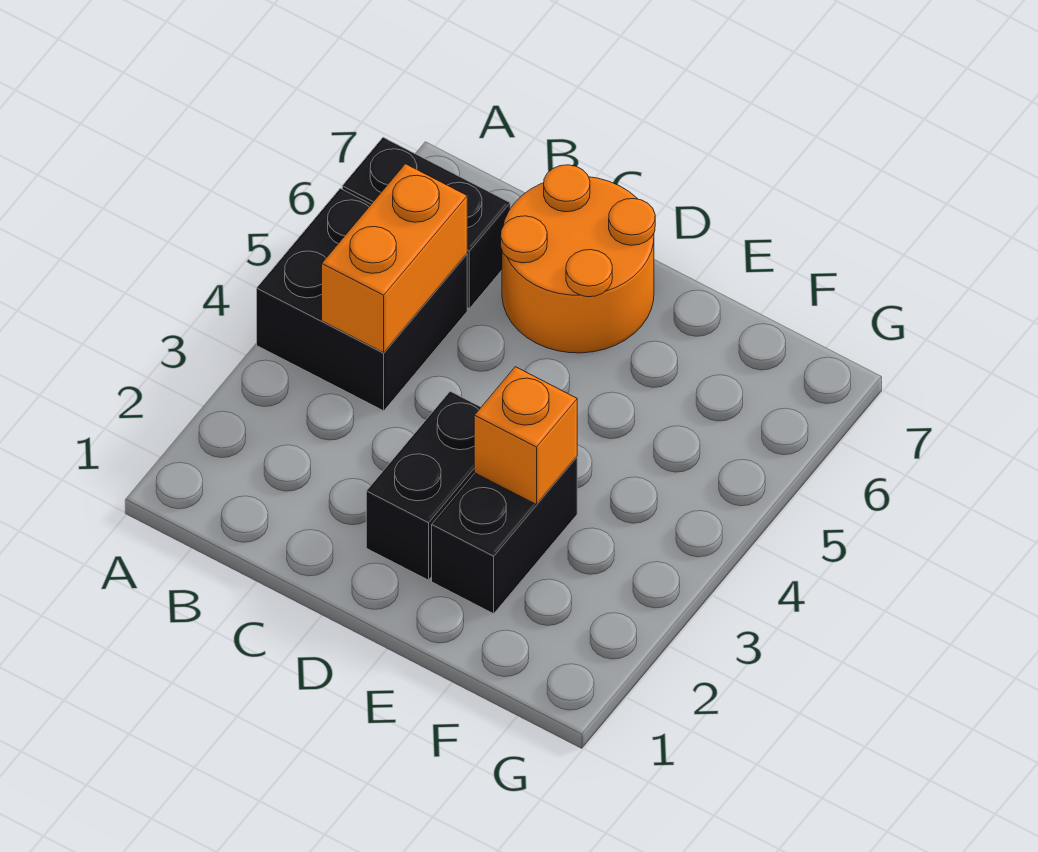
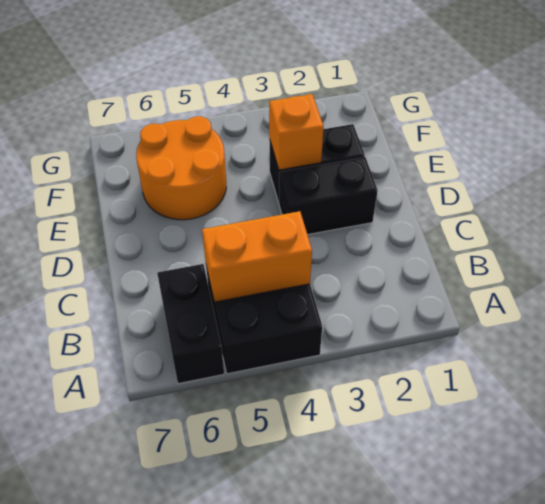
orange 2x2 round brick [501,165,655,353] -> orange 2x2 round brick moved to [136,116,226,220]

